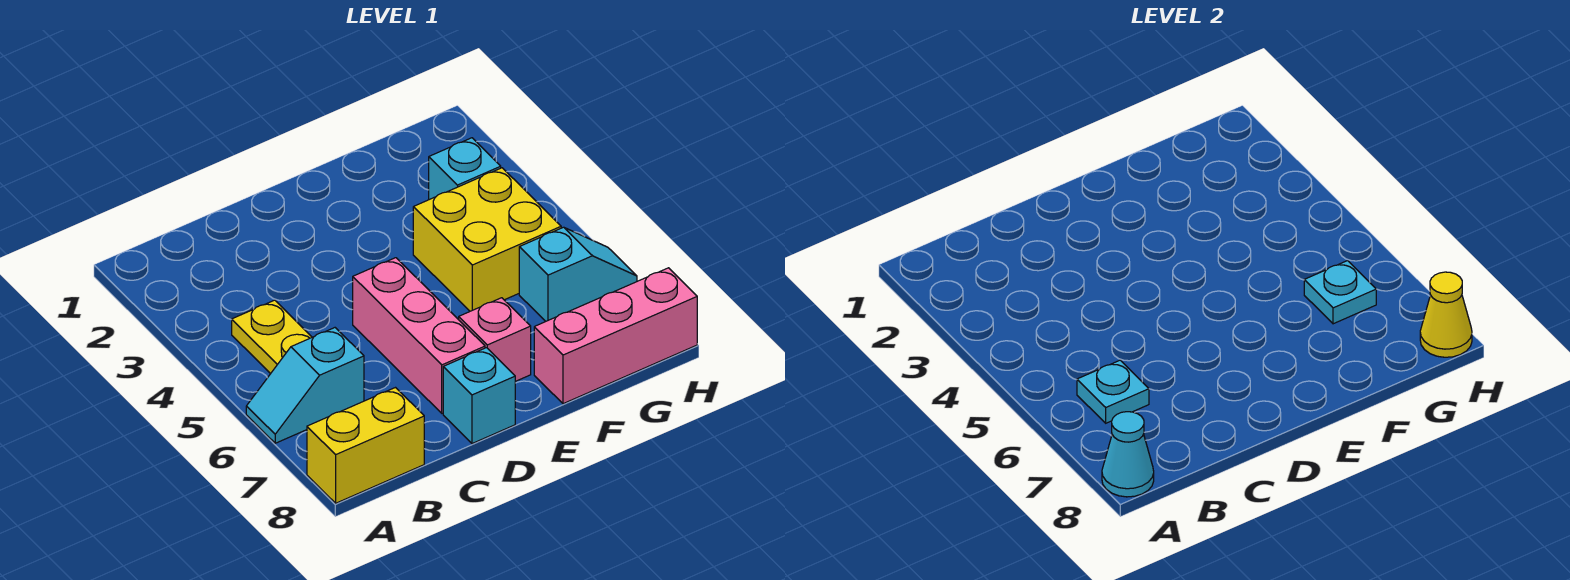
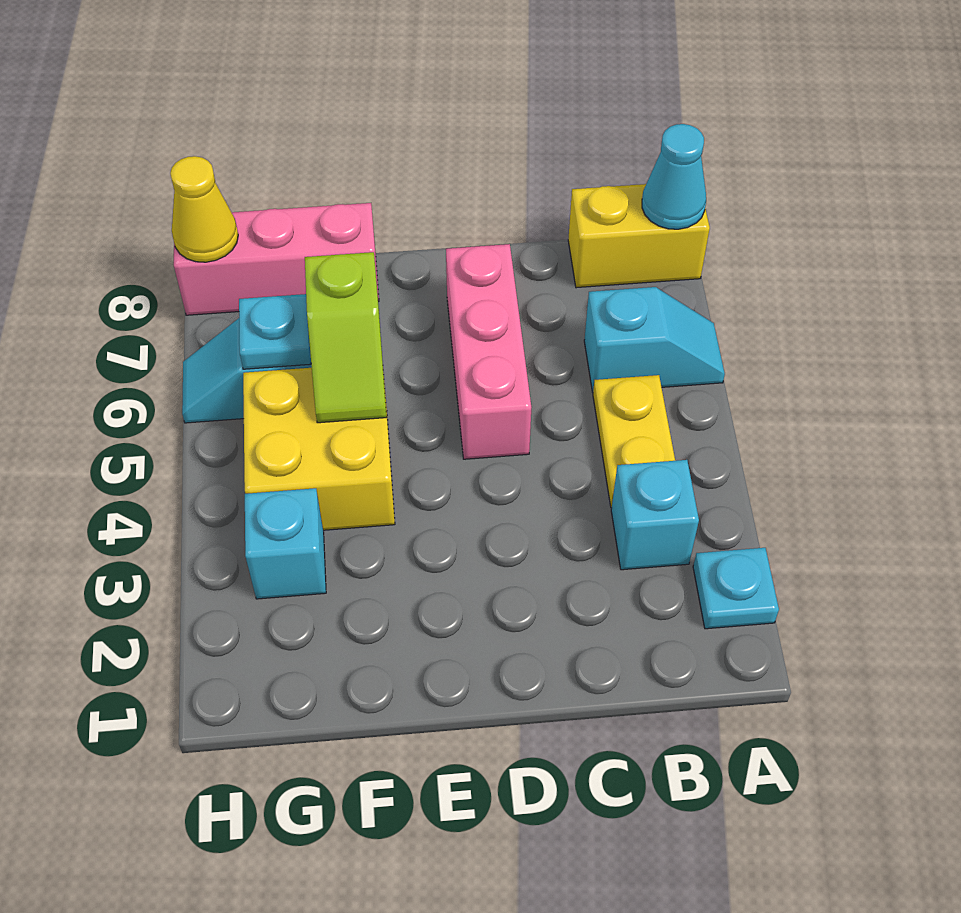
cyan 1x1 plate [1077,360,1149,423] -> cyan 1x1 plate moved to [693,548,779,629]
cyan 1x1 brick [443,348,515,444] -> cyan 1x1 brick moved to [611,460,699,570]
pink 1x1 brick [459,298,531,381] -> none
none -> lime 1x2 slope [305,252,387,423]

